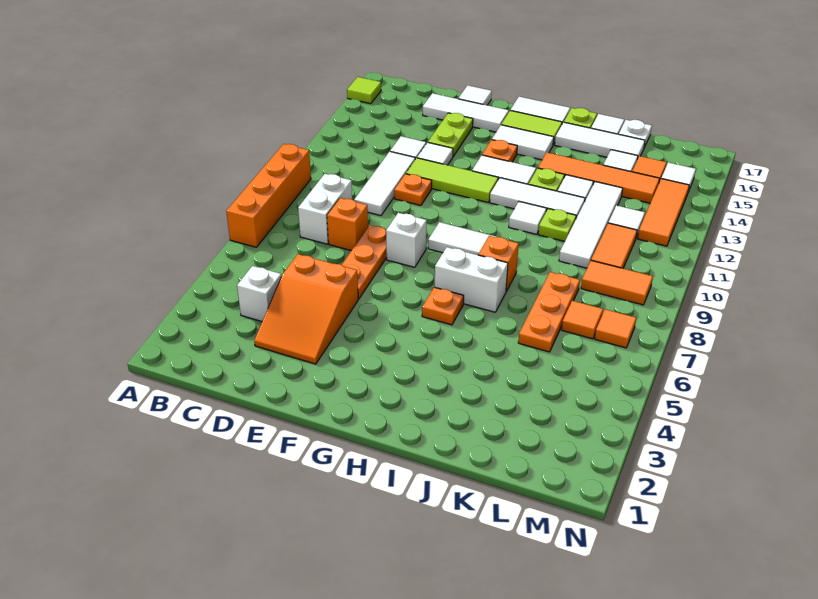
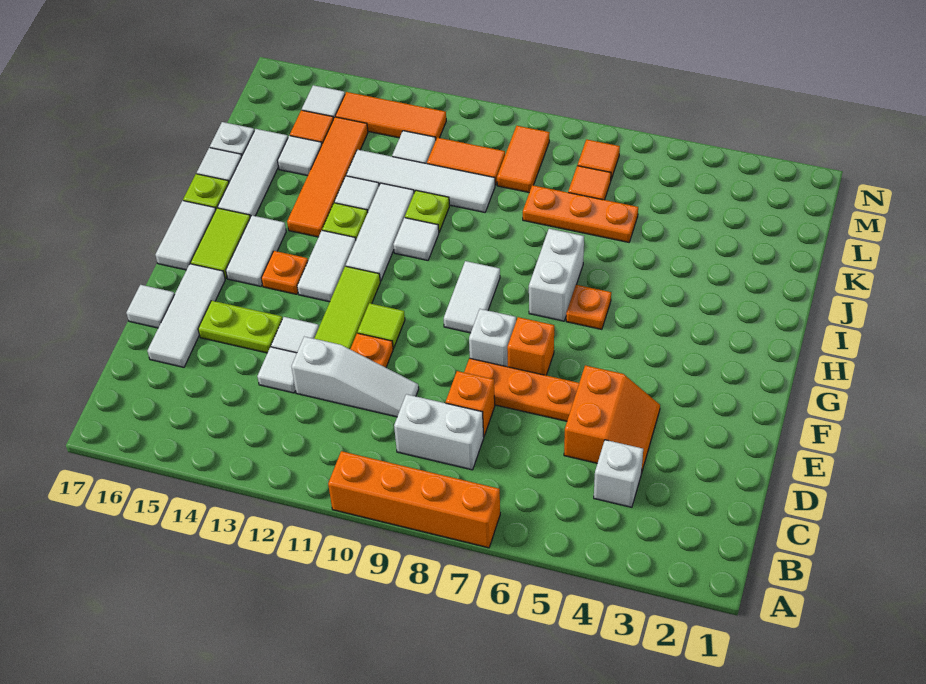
lime 1x1 tile [347,77,381,104] -> lime 1x1 tile moved to [358,303,405,348]
orange 2x3 slope [254,254,358,364] -> orange 2x2 slope [564,365,660,473]
white 1x3 tile [354,152,415,216] -> white 1x3 slope [291,337,419,417]
orange 1x1 brick [478,236,519,291] -> orange 1x1 brick moved to [507,317,554,375]

